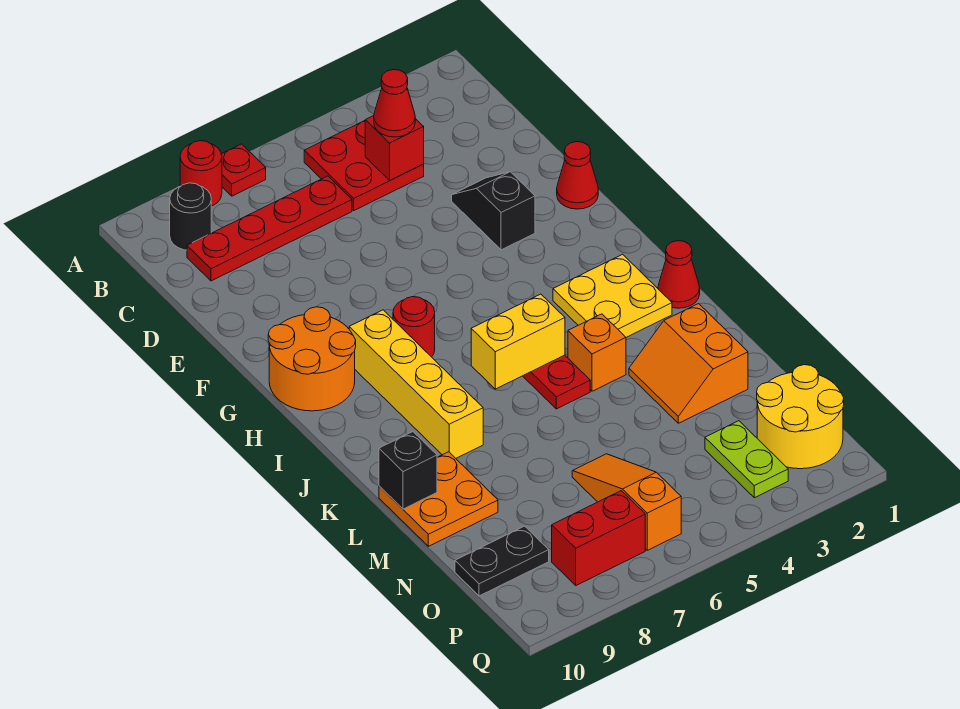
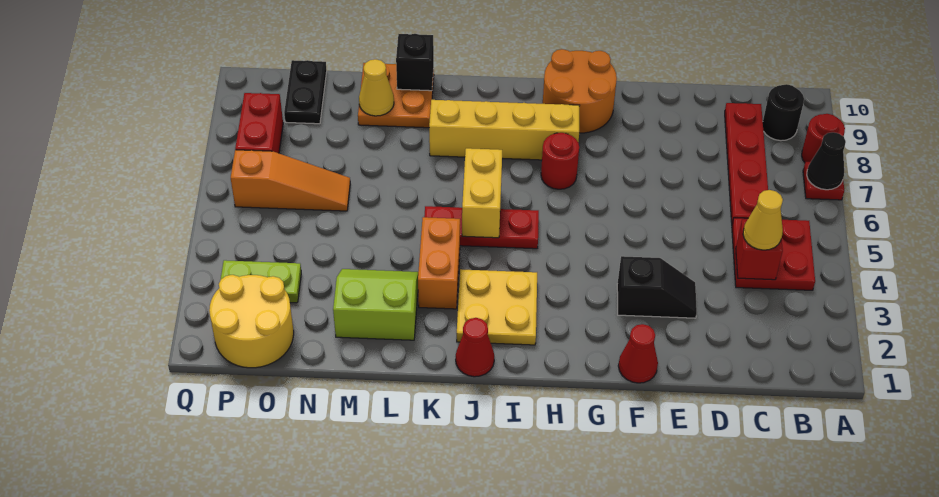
none -> black 1x1 cone [807,132,846,190]
red 1x1 cone [374,70,415,137] -> yellow 1x1 cone [743,190,783,250]
orange 1x1 brick [568,314,626,391] -> orange 1x2 brick [418,217,460,309]
orange 2x2 slope [629,304,748,423] -> lime 2x2 slope [333,269,418,340]
none -> yellow 1x1 cone [359,59,394,116]

